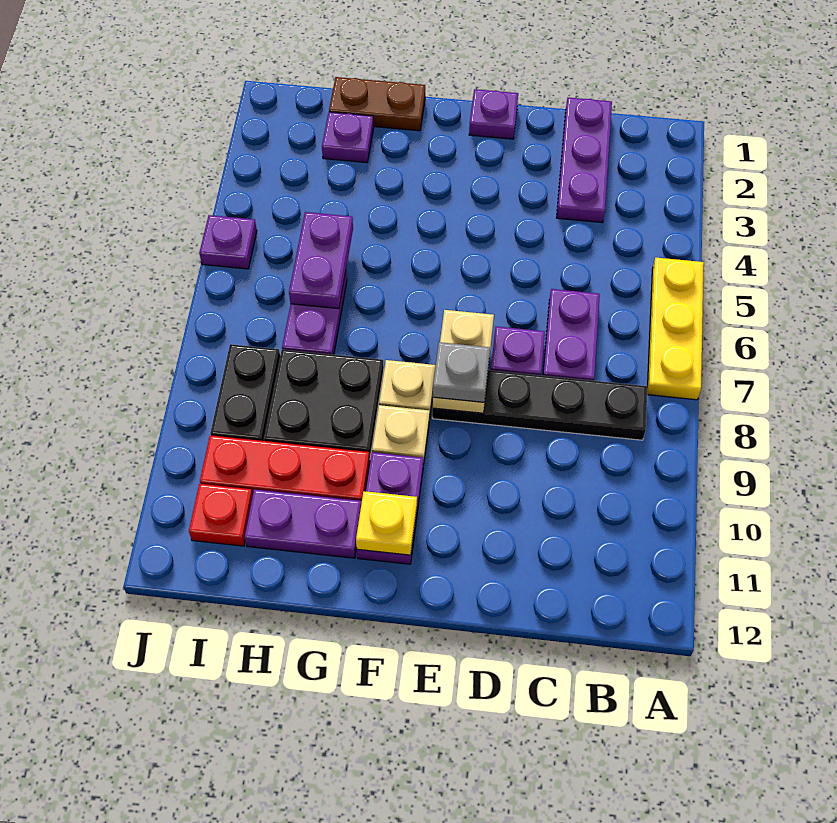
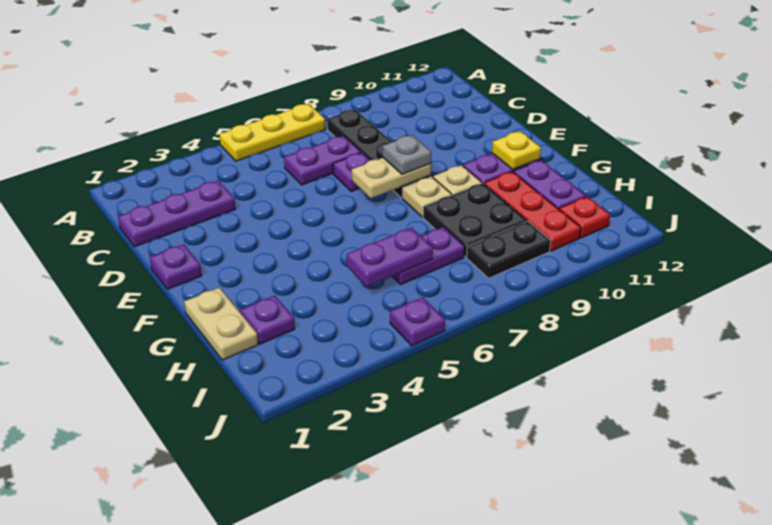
brown 1x2 plate [329,77,425,131] -> tan 1x2 plate [184,288,258,360]

